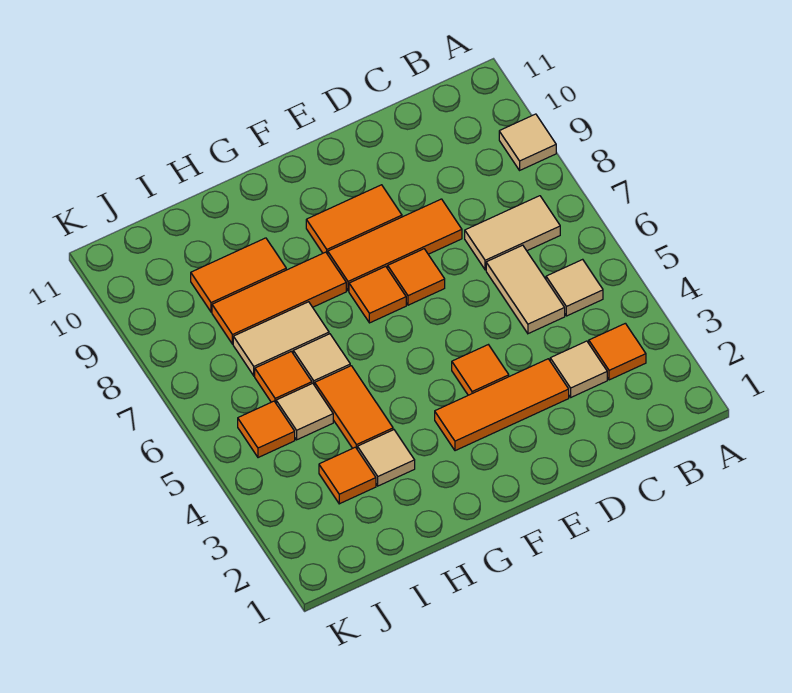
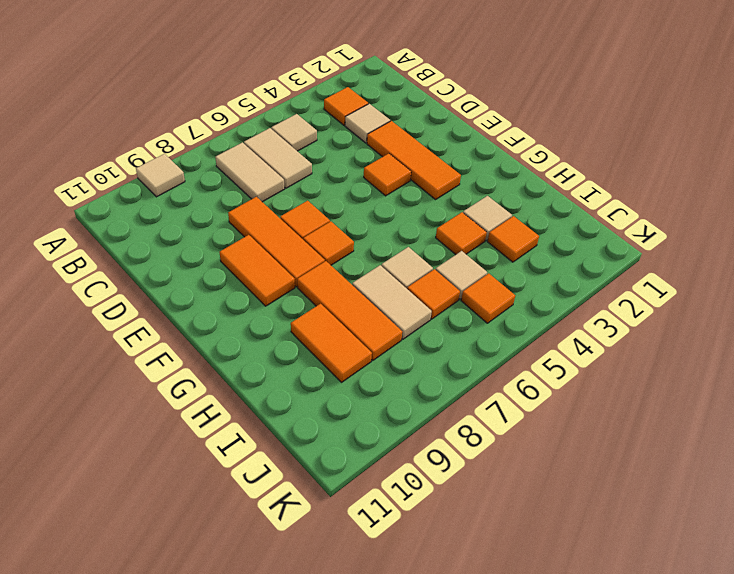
tan 1x2 tile [486,245,565,334] -> tan 1x2 tile turned to [244,128,312,188]
orange 1x2 tile [315,366,393,448] -> orange 1x1 tile [436,212,487,255]

